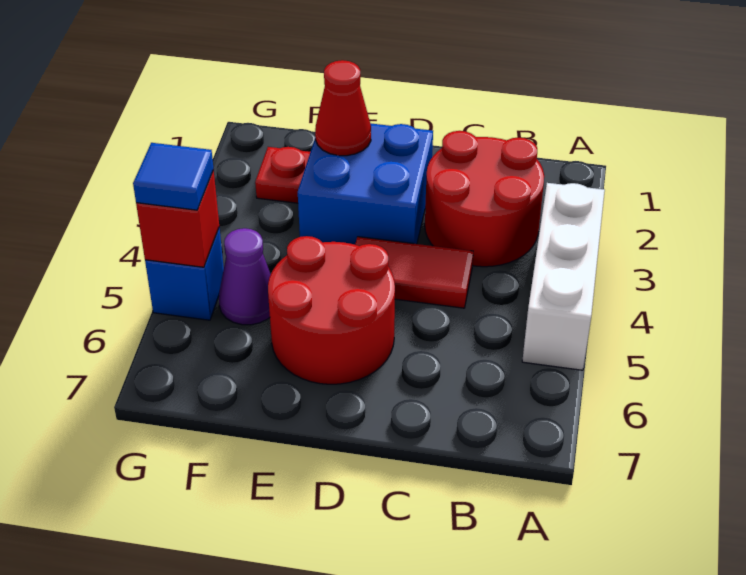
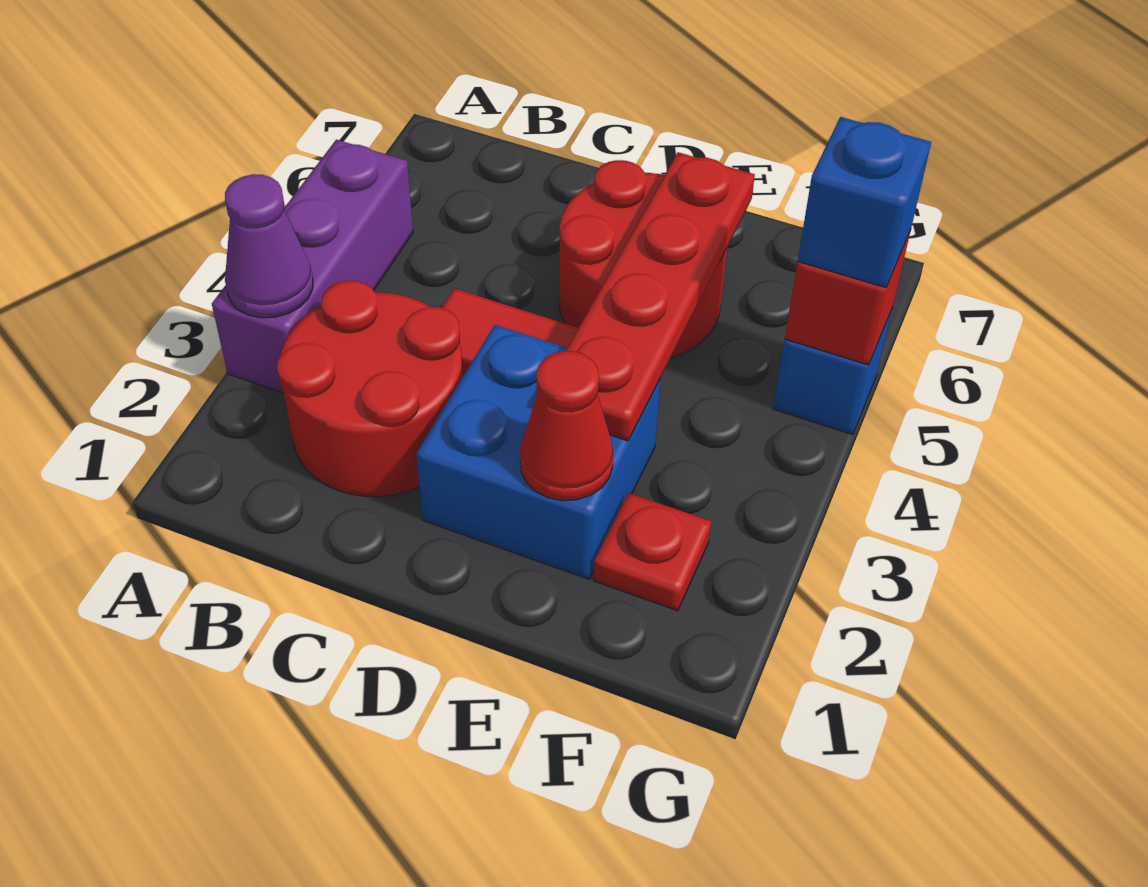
white 1x3 brick [522,183,605,370] -> purple 1x3 brick [212,140,413,393]
none -> red 1x4 plate [566,152,755,441]
purple 1x1 cone [219,228,271,325] -> purple 1x1 cone moved to [225,174,313,318]
blue 1x1 tile [133,143,213,210] -> blue 1x1 brick [798,117,931,288]

